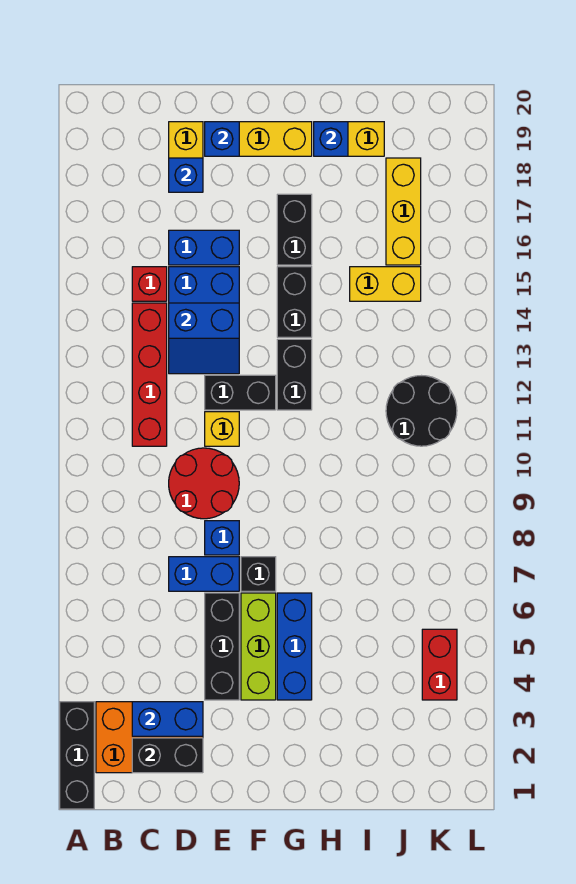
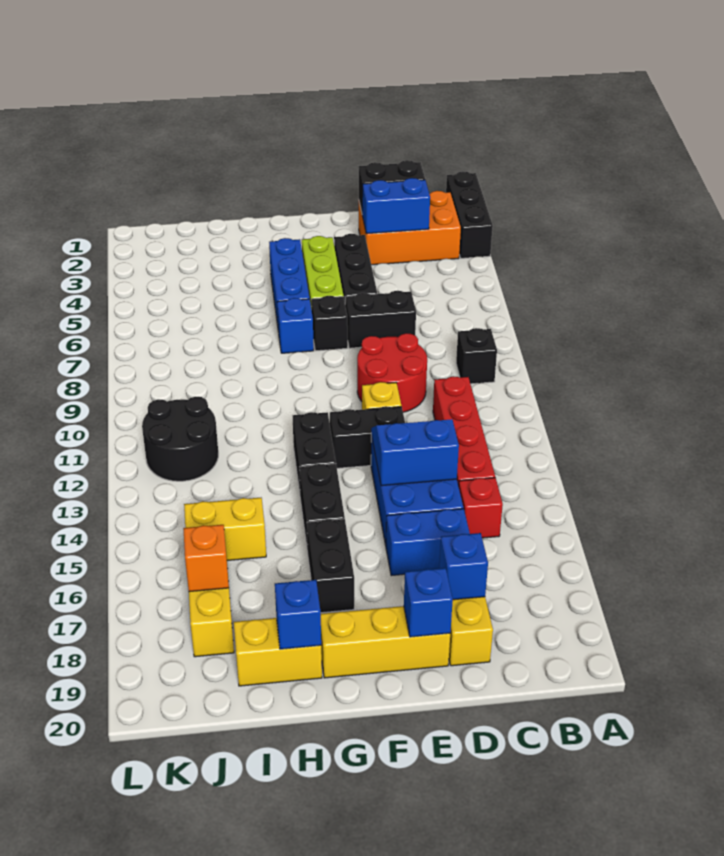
none -> black 1x1 brick [456,328,497,384]
blue 1x2 brick [169,557,239,591] -> black 1x2 brick [345,291,416,348]
blue 1x1 brick [205,521,239,555] -> blue 1x1 brick moved to [277,298,314,353]
none -> orange 1x1 brick [183,525,229,592]
red 1x2 brick [422,629,457,700] -> none

